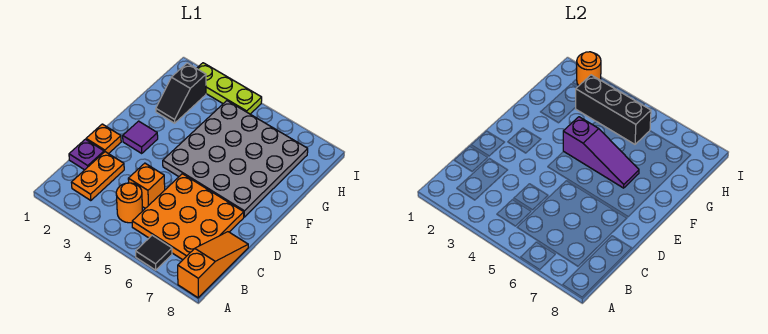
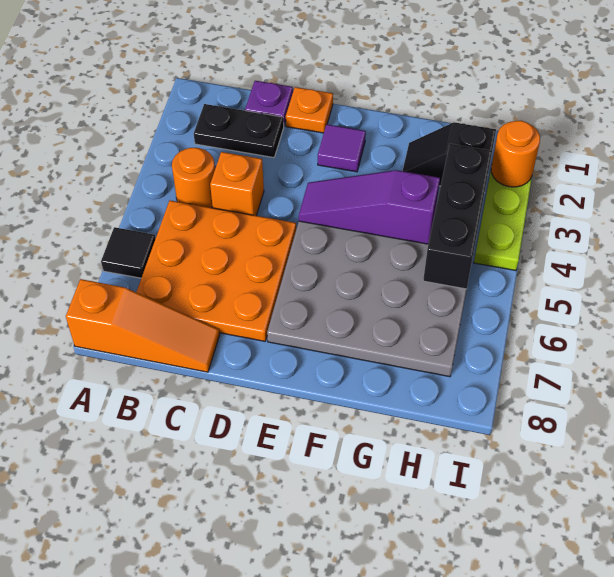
orange 1x2 plate [71,152,124,201] -> black 1x2 plate [194,104,284,158]
purple 1x3 slope [563,117,639,188] -> purple 1x3 slope turned to [299,170,440,244]

